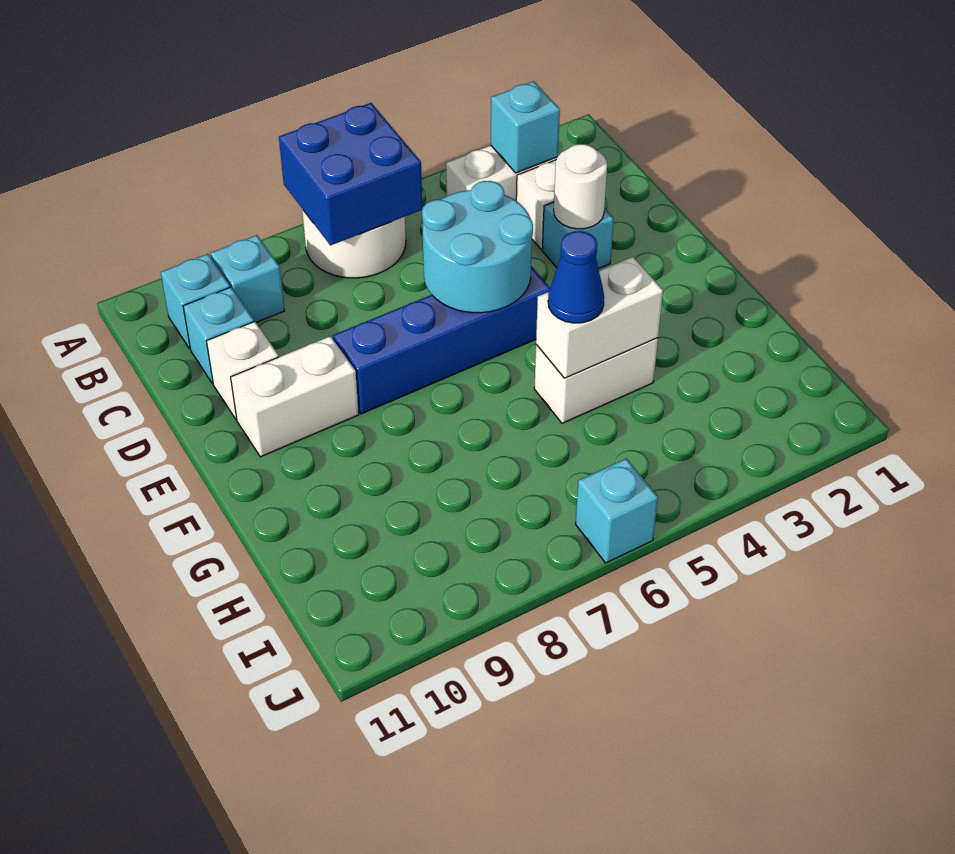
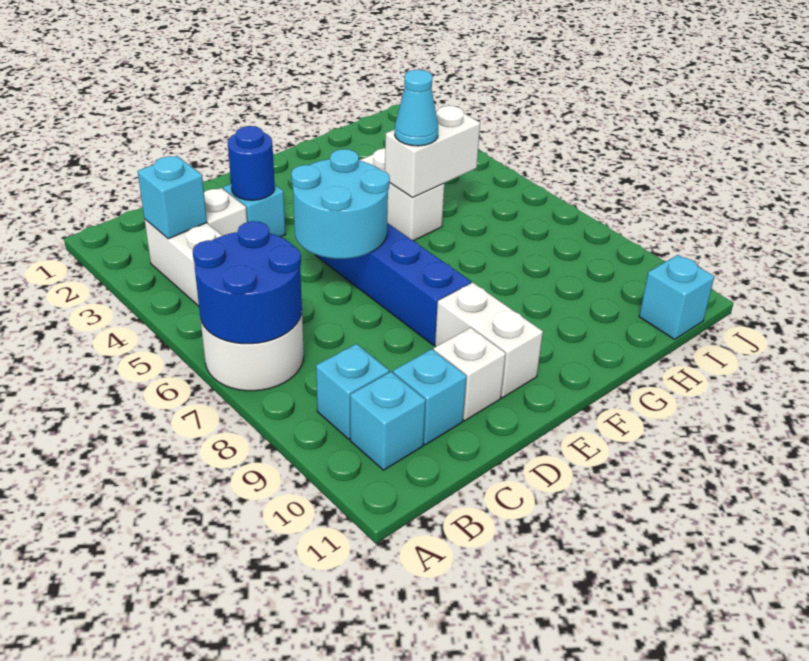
blue 2x2 brick [279,103,422,245] -> blue 2x2 round brick [193,221,302,344]
white 1x1 round brick [554,144,607,229] -> blue 1x1 round brick [228,126,275,200]
white 1x2 brick [536,257,663,378] -> white 1x2 brick turned to [385,106,480,197]
blue 1x1 cone [548,231,604,323] -> cyan 1x1 cone [395,70,438,146]
cyan 1x1 brick [576,458,658,563] -> cyan 1x1 brick moved to [639,255,714,339]

